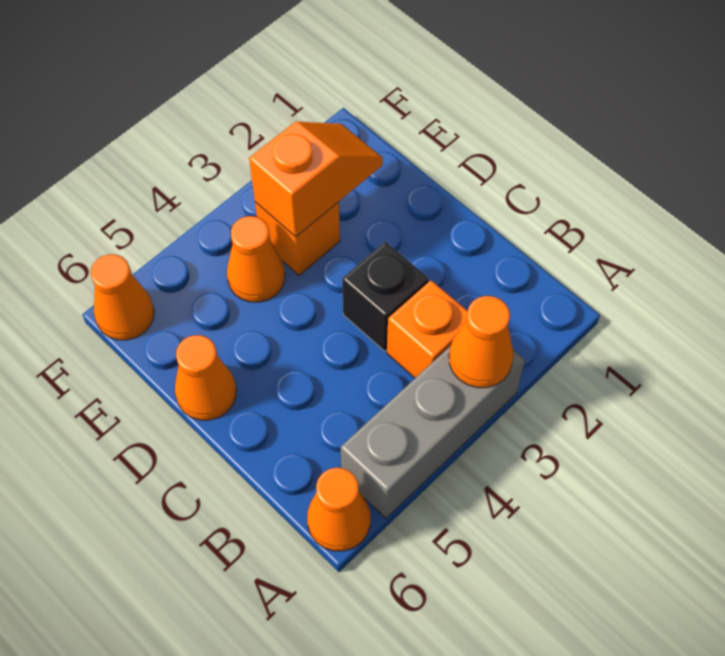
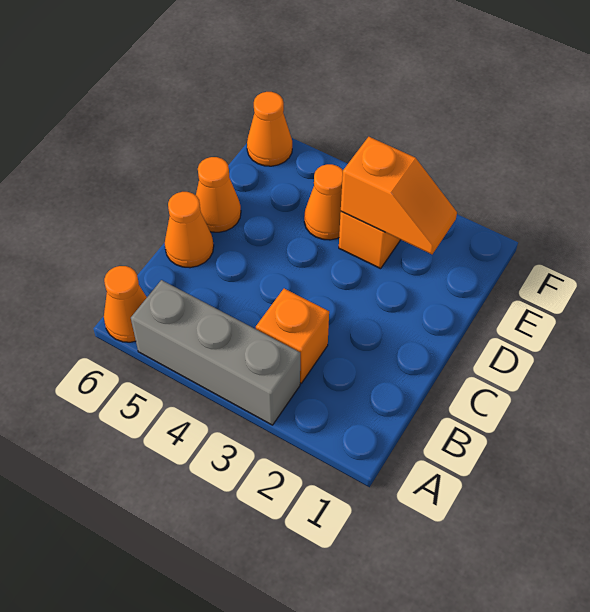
orange 1x1 cone [449,296,514,388] -> orange 1x1 cone moved to [165,192,214,268]
black 1x1 brick [342,242,429,351] -> none

